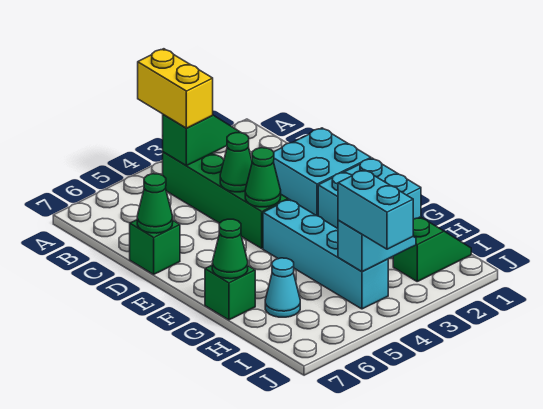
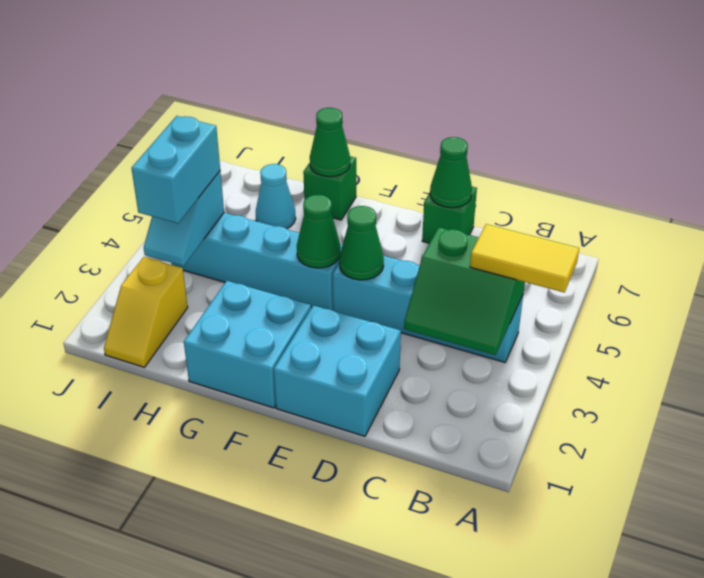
yellow 1x2 brick [138,49,213,128] -> yellow 1x2 tile [470,224,579,292]
green 1x2 slope [163,115,240,166] -> green 2x2 slope [404,227,525,355]
green 1x4 brick [163,152,288,248] -> cyan 1x4 brick [333,256,523,362]
green 1x1 cone [220,132,252,192] -> green 1x1 cone moved to [297,195,341,268]
green 1x2 slope [393,217,471,281] -> yellow 1x2 slope [104,257,188,367]
cyan 1x2 brick [338,170,413,249] -> cyan 1x2 brick turned to [132,116,220,223]

